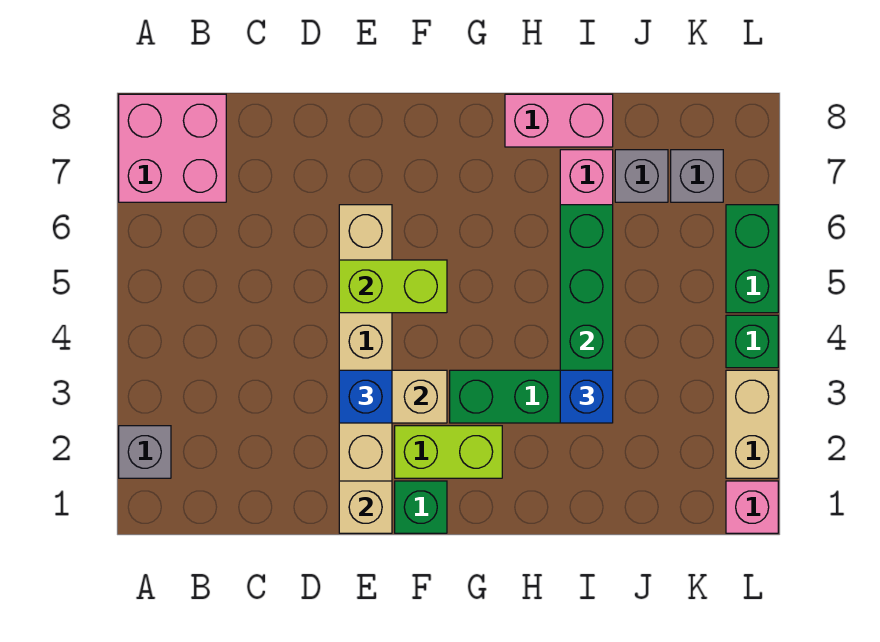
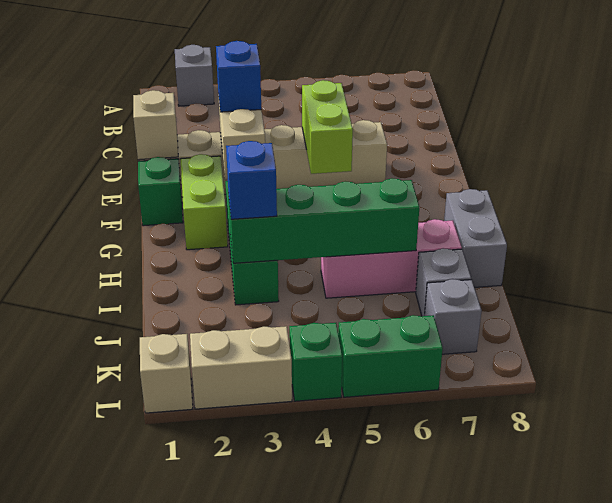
pink 2x2 brick [119,94,226,202] -> none
pink 1x2 brick [505,94,613,147] -> grey 1x2 brick [444,189,507,287]
pink 1x1 brick [726,481,778,533] -> tan 1x1 brick [140,334,193,413]

